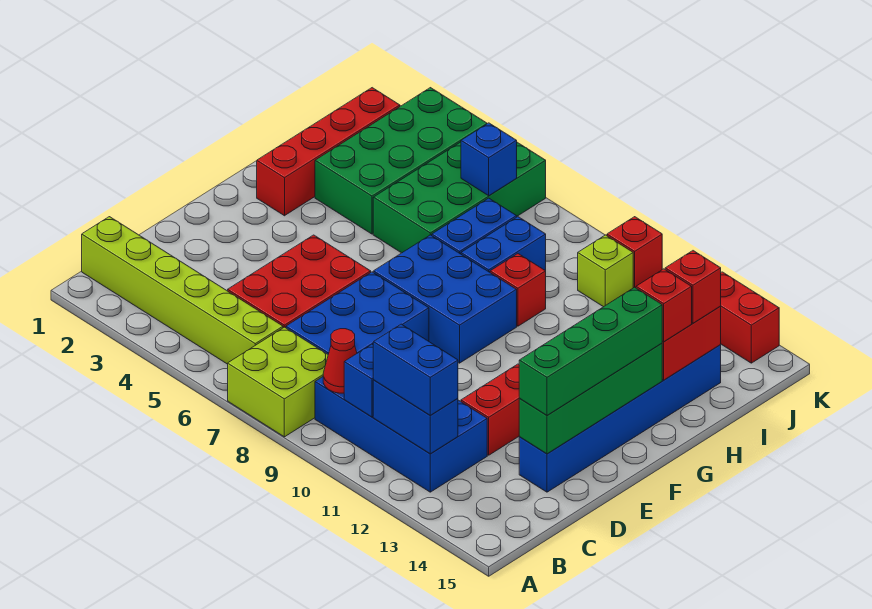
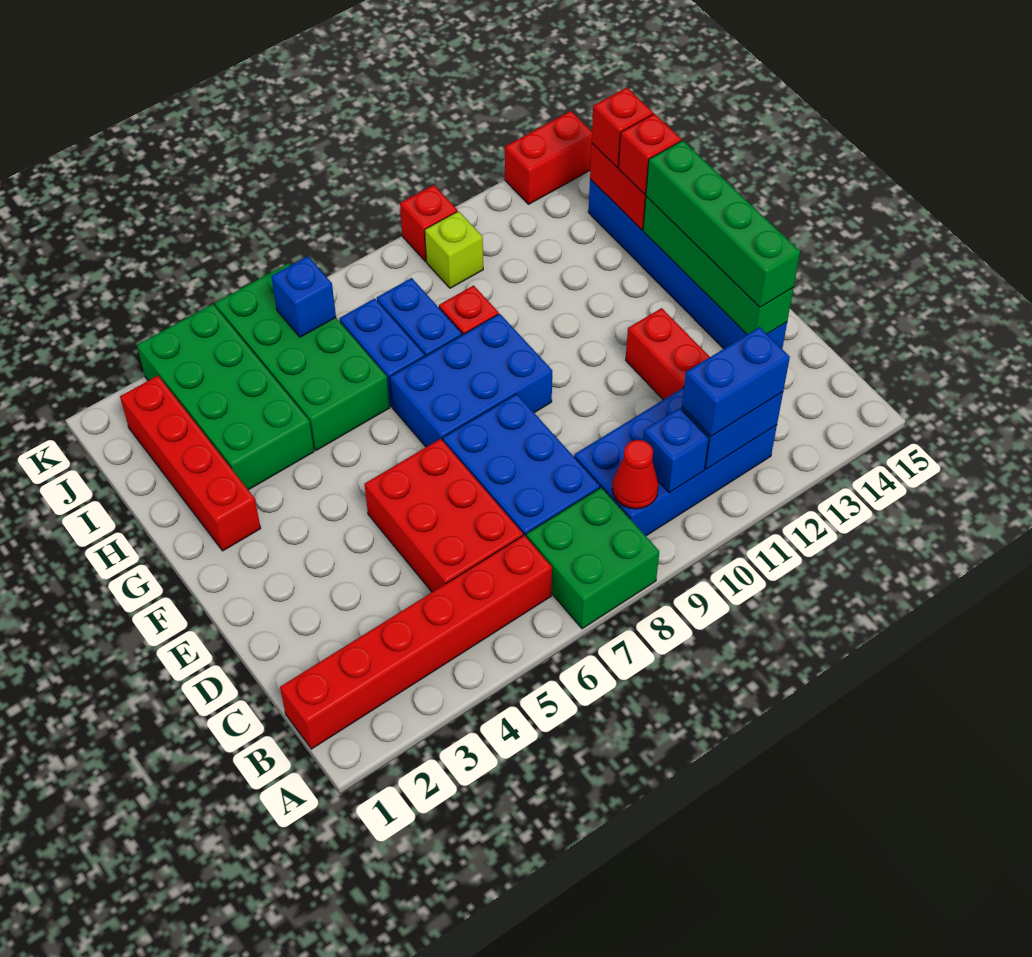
lime 2x2 brick [228,327,328,437] -> green 2x2 brick [526,487,659,629]
lime 1x6 brick [82,217,283,364] -> red 1x6 brick [280,535,552,749]

